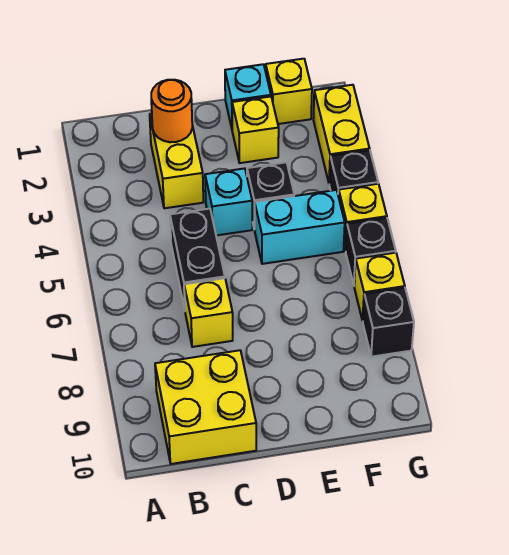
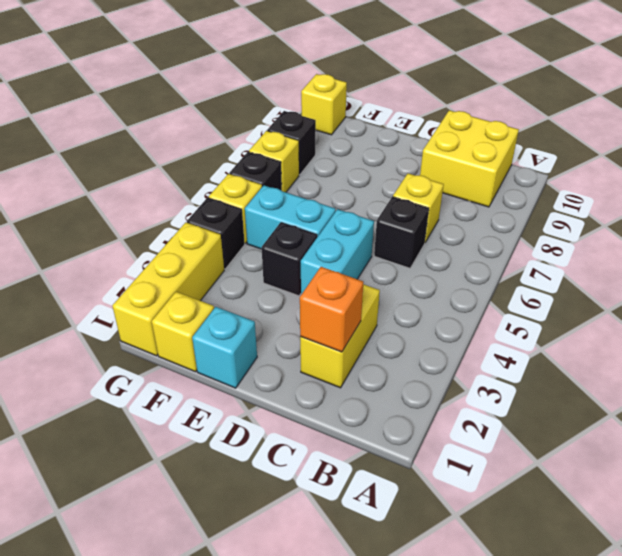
orange 1x1 round brick [151,80,192,142] -> orange 1x1 brick [300,267,363,352]
black 1x2 brick [170,209,225,309] -> black 1x1 brick [374,197,429,268]
cyan 1x1 brick [205,168,252,235] -> cyan 1x2 brick [301,209,374,295]
yellow 1x1 brick [232,97,279,163] -> yellow 1x1 brick moved to [301,74,347,135]
yellow 1x2 brick [313,85,370,182] -> yellow 1x3 brick [112,222,224,356]

